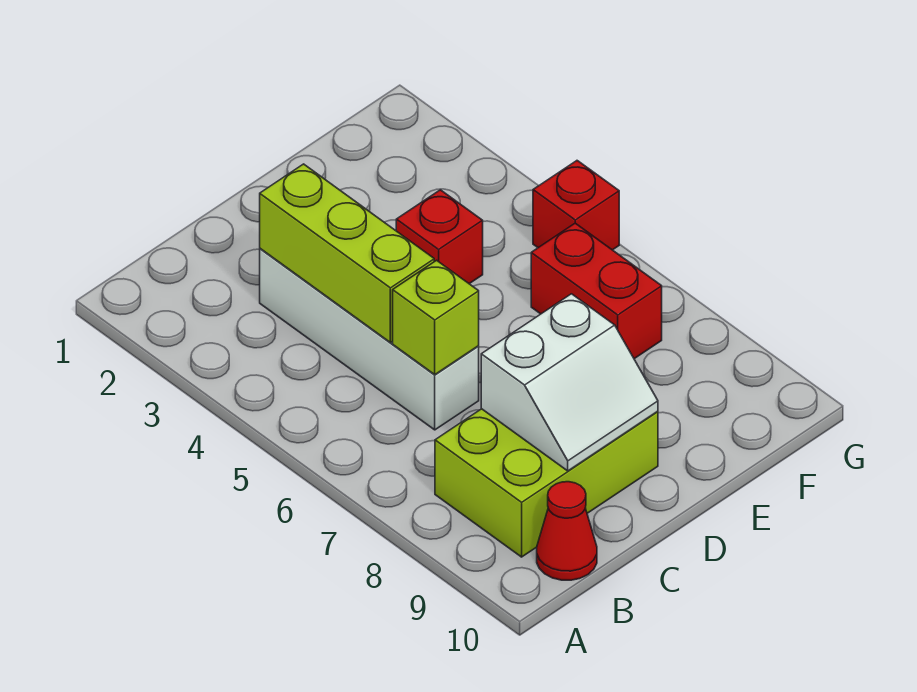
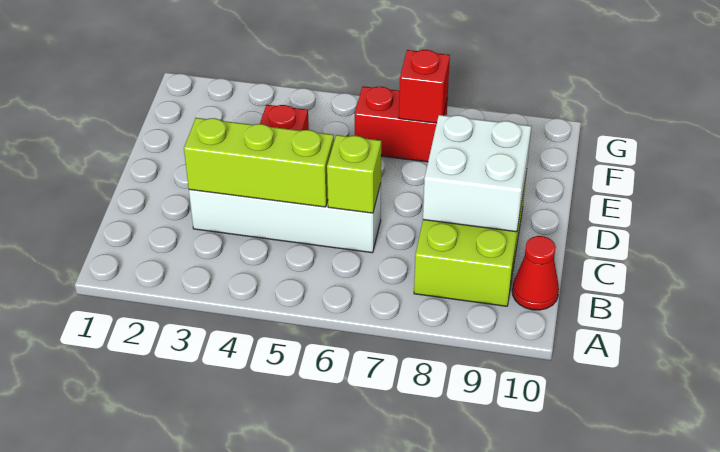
white 2x2 slope [481,294,658,471] -> white 2x2 brick [423,115,531,232]
red 1x1 brick [533,161,619,250] -> red 1x1 brick moved to [399,50,450,123]

